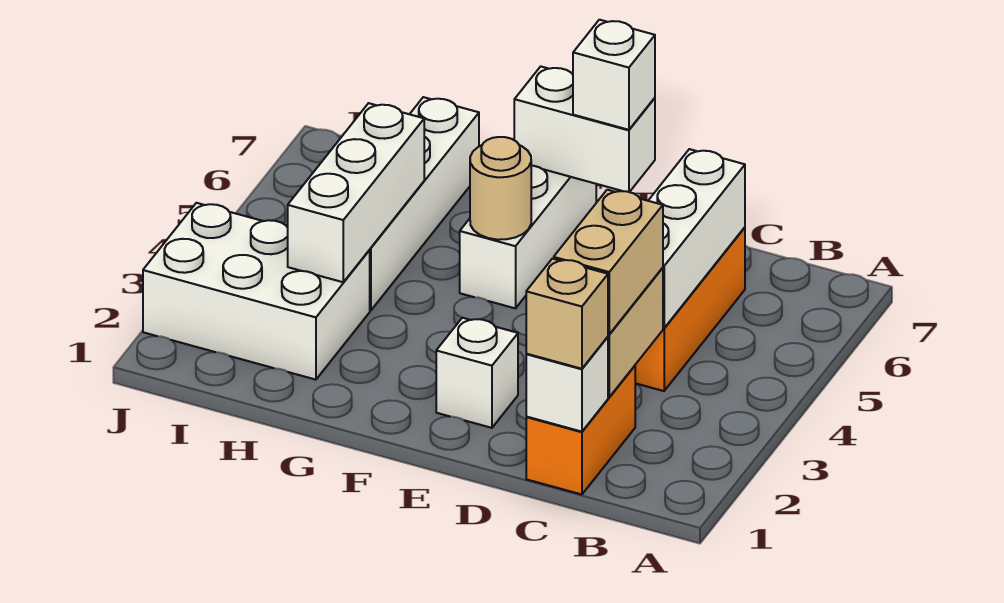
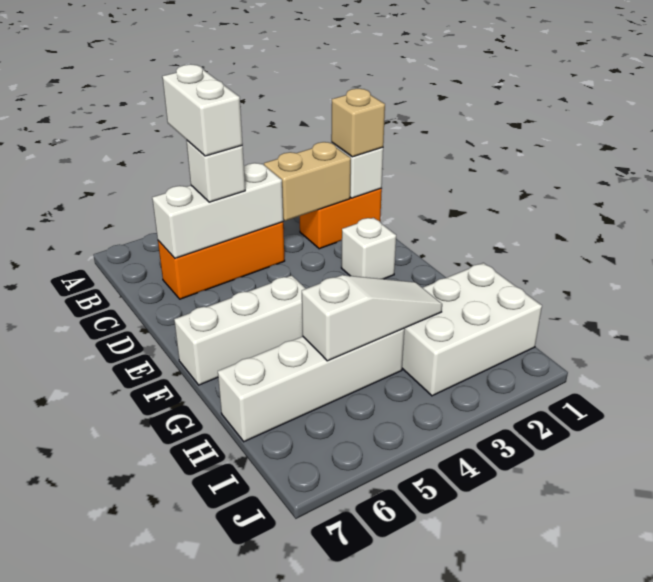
tan 1x2 brick [554,190,663,334] -> none
white 1x2 brick [514,67,655,192] -> white 1x2 brick moved to [162,64,243,156]
white 1x1 brick [573,20,655,130] -> white 1x1 brick moved to [186,140,245,202]
tan 1x1 round brick [470,137,531,240] -> none
white 2x3 brick [143,203,370,380] -> white 2x3 brick turned to [402,263,542,396]
white 1x3 brick [288,103,424,282] -> white 1x3 slope [302,275,442,361]

